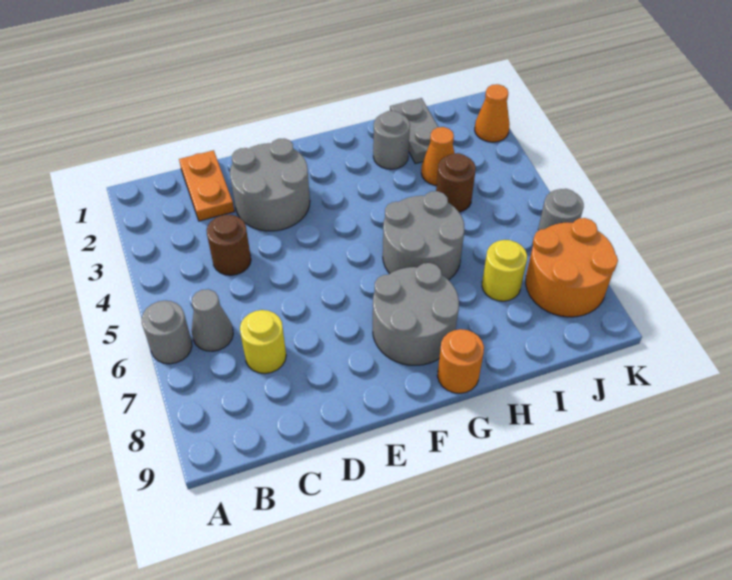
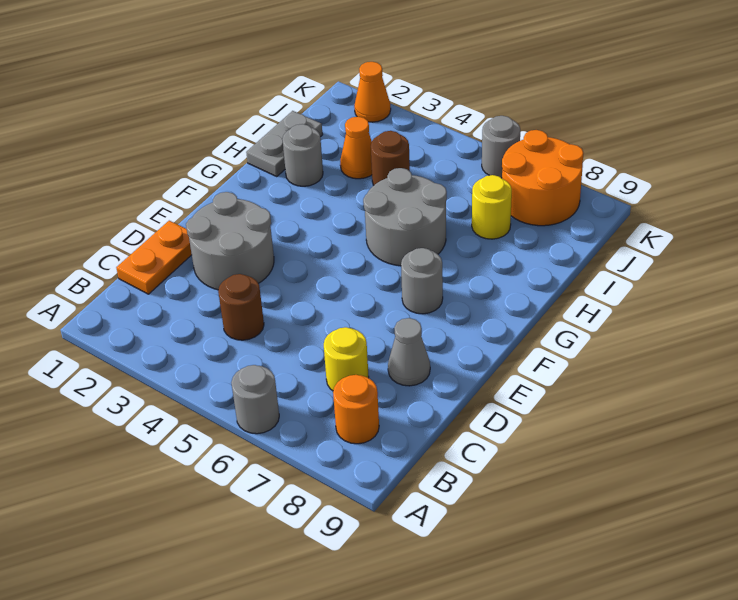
grey 1x1 cone [192,289,233,351] -> grey 1x1 cone moved to [388,318,430,386]
orange 1x2 plate [179,150,234,221] -> orange 1x2 plate turned to [116,221,192,294]
grey 2x2 round brick [373,263,459,365] -> grey 1x1 round brick [401,248,443,314]
orange 1x1 round brick [437,329,484,393] -> orange 1x1 round brick moved to [333,375,379,444]
grey 1x2 plate [390,98,438,164] -> grey 1x2 plate turned to [246,111,323,177]

